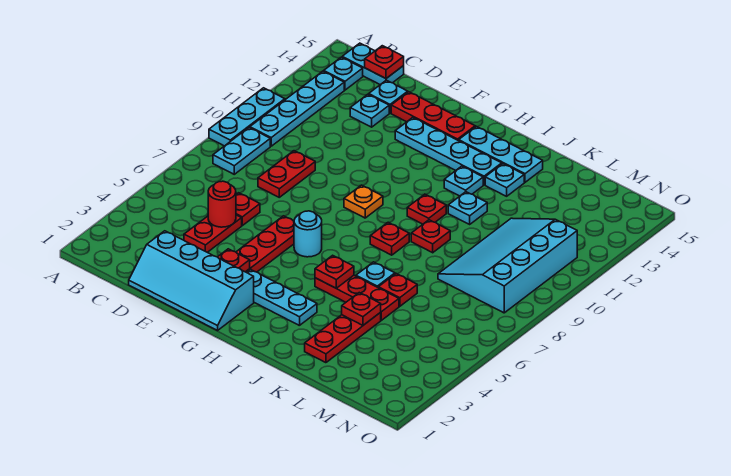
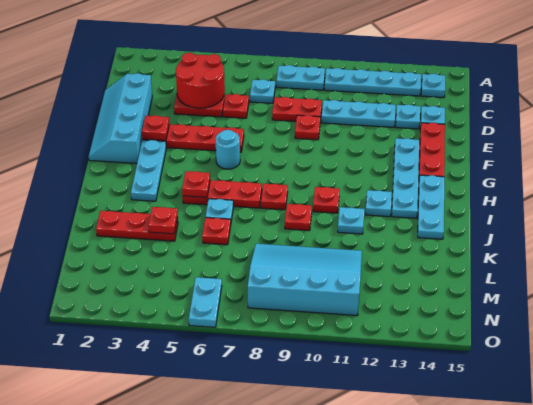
cyan 1x3 plate [209,88,285,146] -> cyan 1x3 plate moved to [321,100,396,127]
cyan 1x2 plate [342,43,404,85] -> cyan 1x2 plate moved to [189,277,222,327]
red 1x1 plate [365,46,404,79] -> red 1x1 plate moved to [295,115,320,140]
red 1x1 round brick [208,181,236,227] -> red 2x2 round brick [176,53,225,108]
orange 1x1 plate [344,185,383,218] -> none
red 1x3 plate [315,275,399,320] -> red 1x3 plate turned to [183,180,262,208]
cyan 1x1 plate [485,164,524,196] -> cyan 1x1 plate moved to [250,79,275,103]

